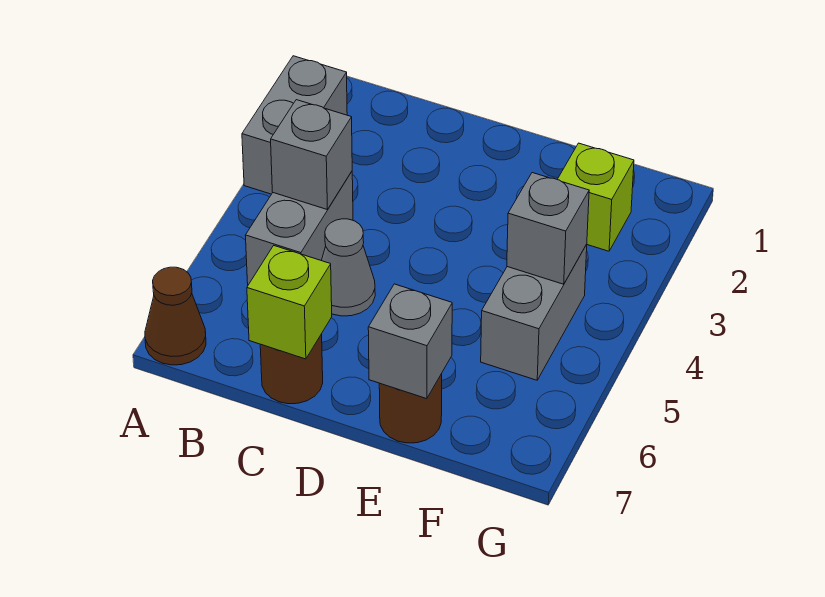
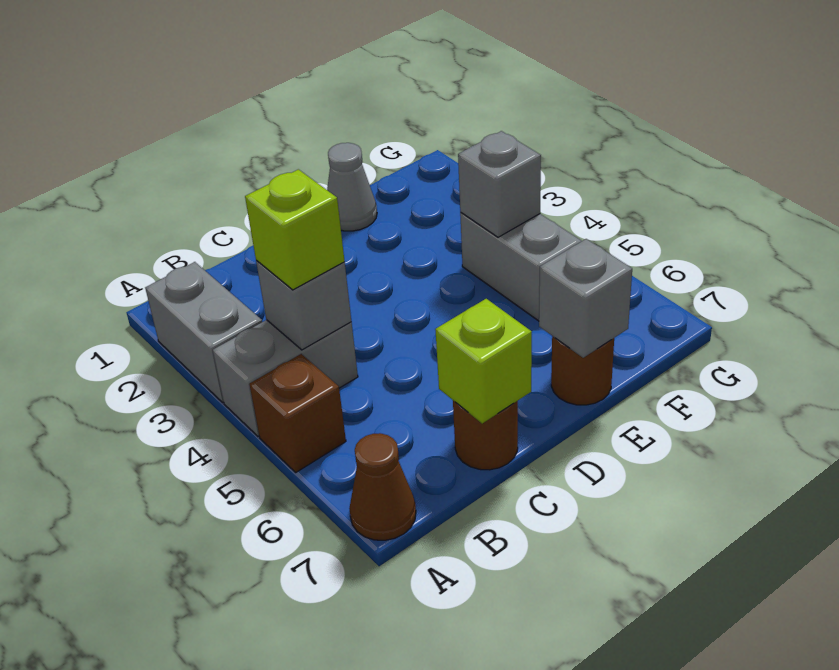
none -> brown 1x1 brick [249,354,346,472]
grey 1x2 brick [245,172,353,285] -> grey 1x2 brick turned to [213,320,358,437]
grey 1x1 cone [321,219,375,316] -> grey 1x1 cone moved to [327,143,377,231]
lime 1x1 brick [557,143,634,251] -> lime 1x1 brick moved to [245,169,345,290]

